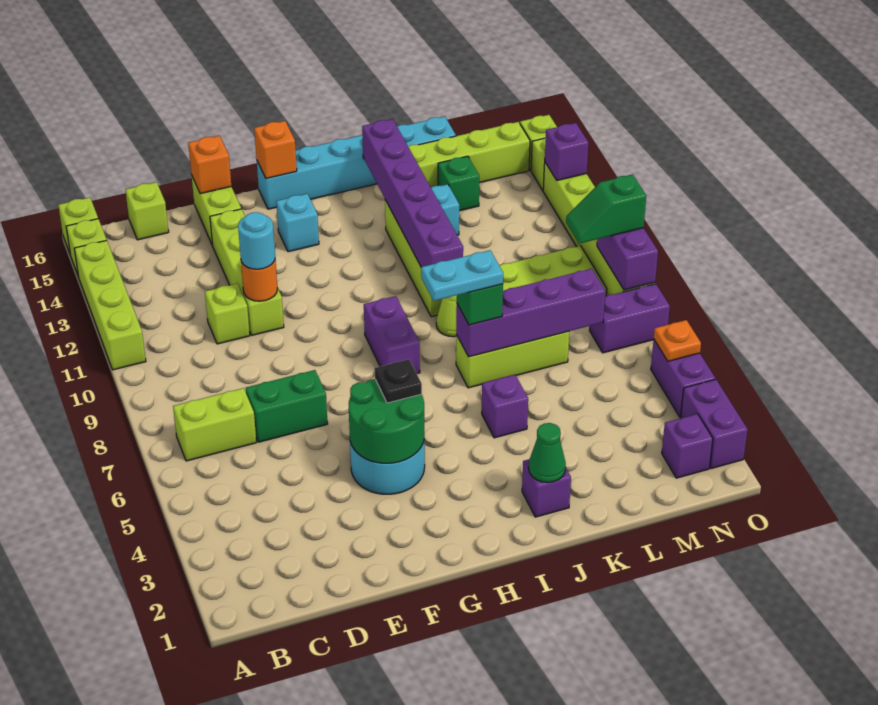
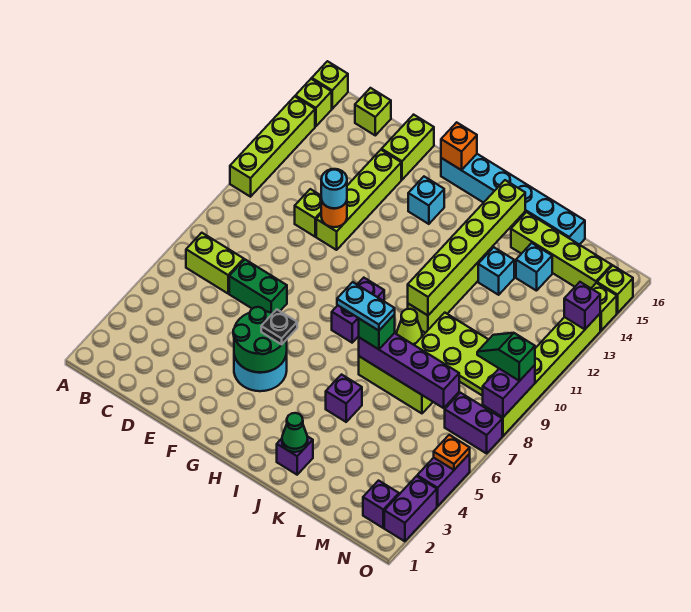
orange 1x1 brick [188,136,231,194] -> none
purple 1x6 brick [362,119,463,267] -> lime 1x6 brick [408,180,525,315]
green 1x1 brick [438,156,479,211] -> cyan 1x1 brick [516,243,552,291]

